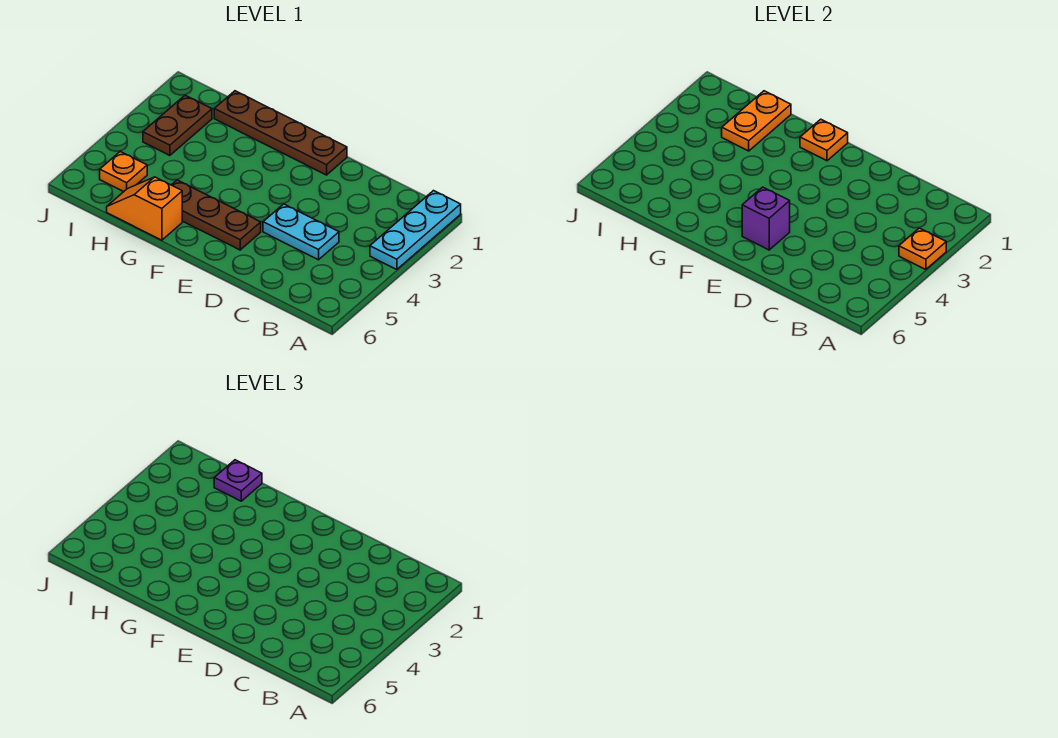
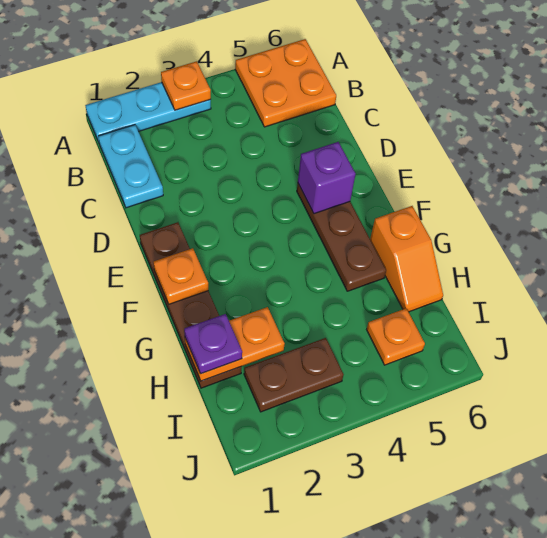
none -> orange 2x2 plate [235,39,336,127]
cyan 1x2 plate [263,204,339,260] -> cyan 1x2 plate moved to [98,125,163,208]

